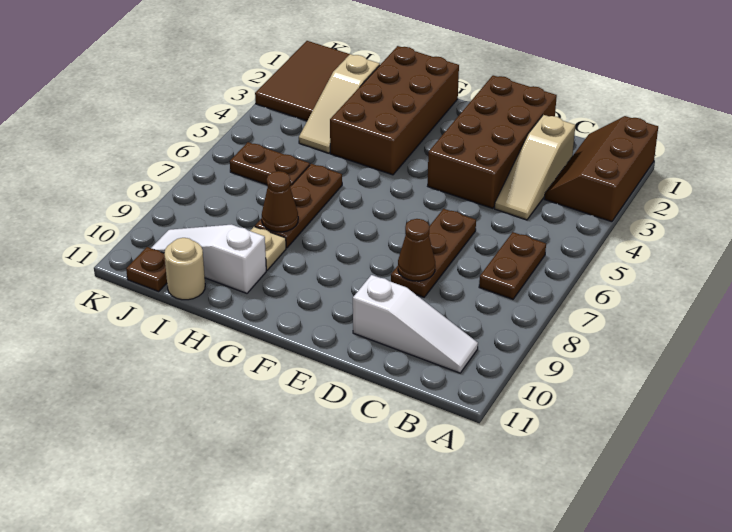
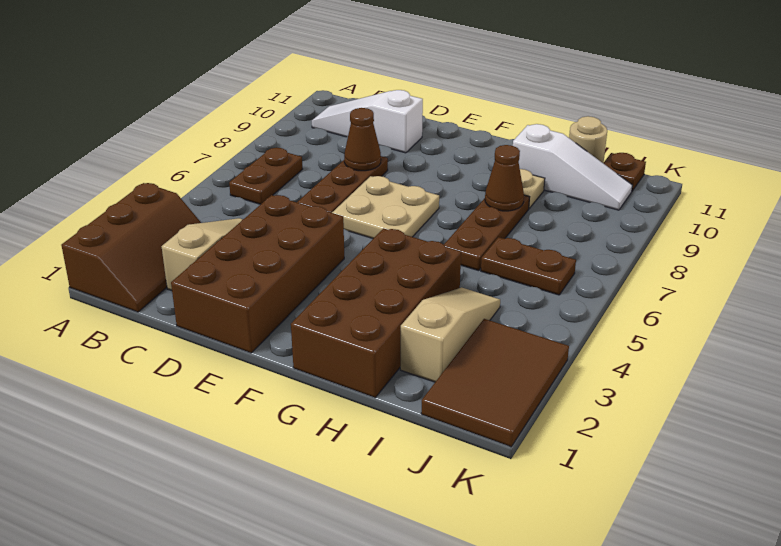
none -> tan 2x2 plate [332,176,439,238]

